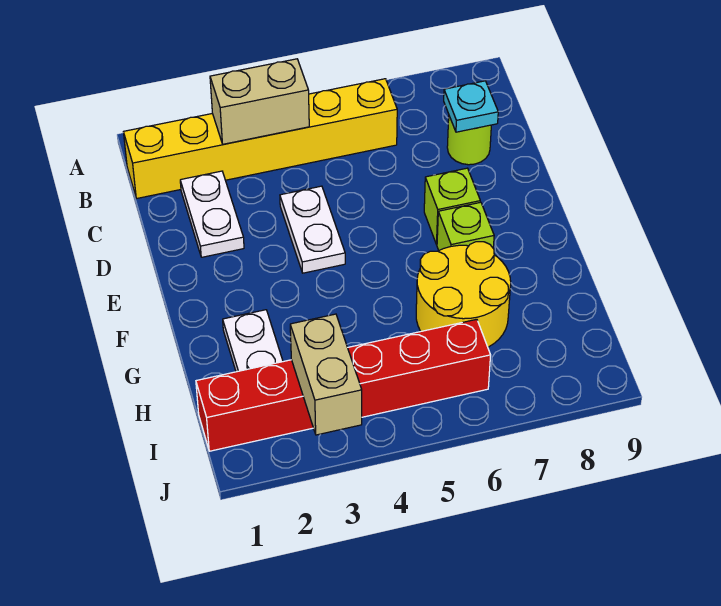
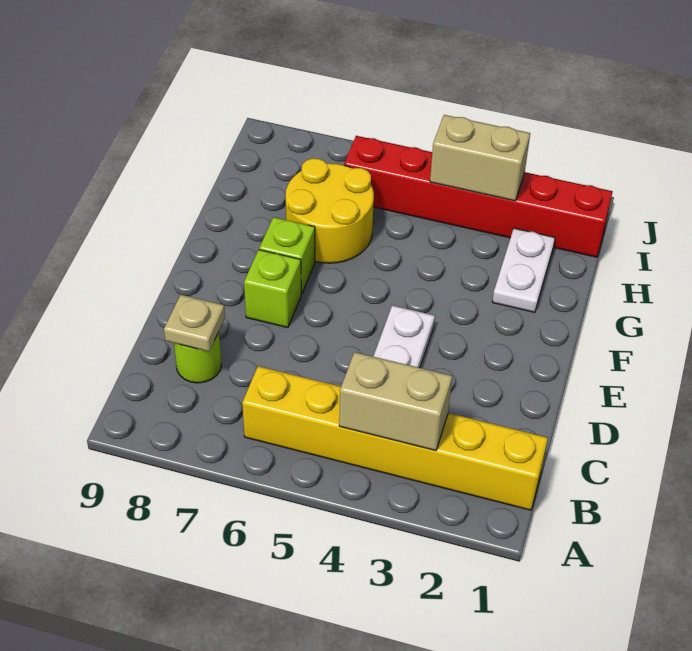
white 1x2 plate [180,171,244,257] -> none
cyan 1x1 plate [444,81,498,132] -> tan 1x1 plate [164,295,225,352]
tan 1x2 brick [290,314,362,435] -> tan 1x2 brick turned to [430,115,530,201]

